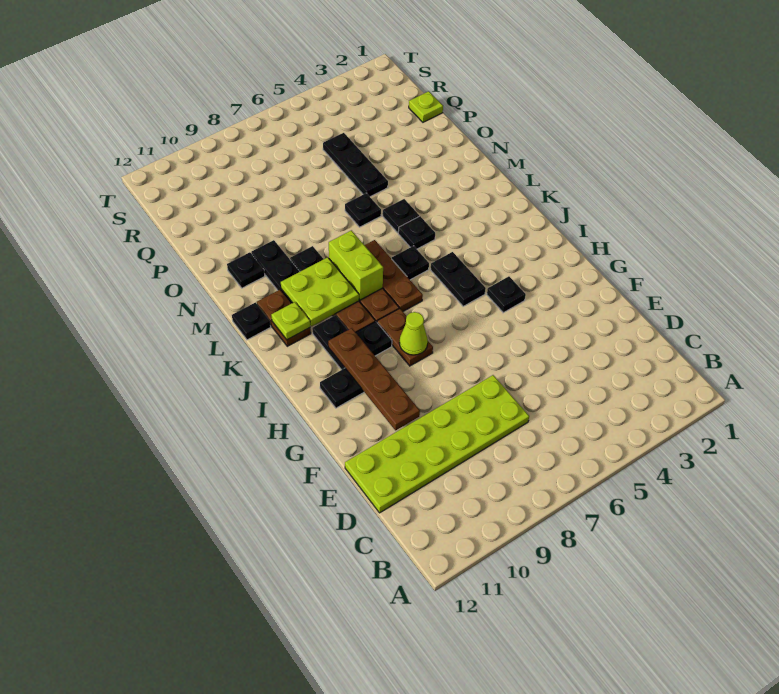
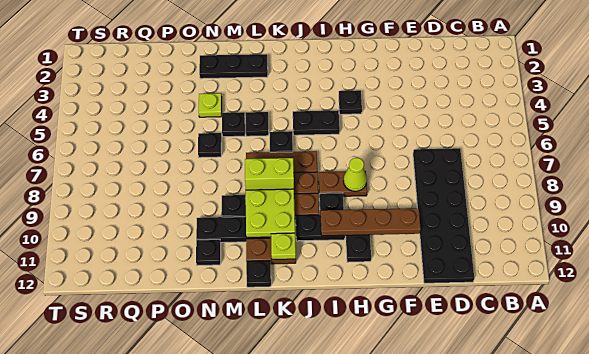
lime 2x6 plate [345,375,529,513] -> black 2x6 plate [413,148,474,283]
black 1x3 plate [323,133,388,197] -> black 1x3 plate moved to [199,54,268,79]
lime 1x1 plate [409,91,443,122] -> lime 1x1 plate moved to [199,93,222,117]

